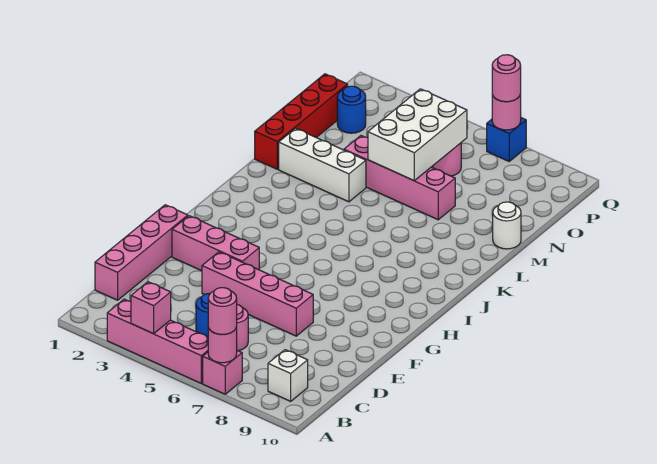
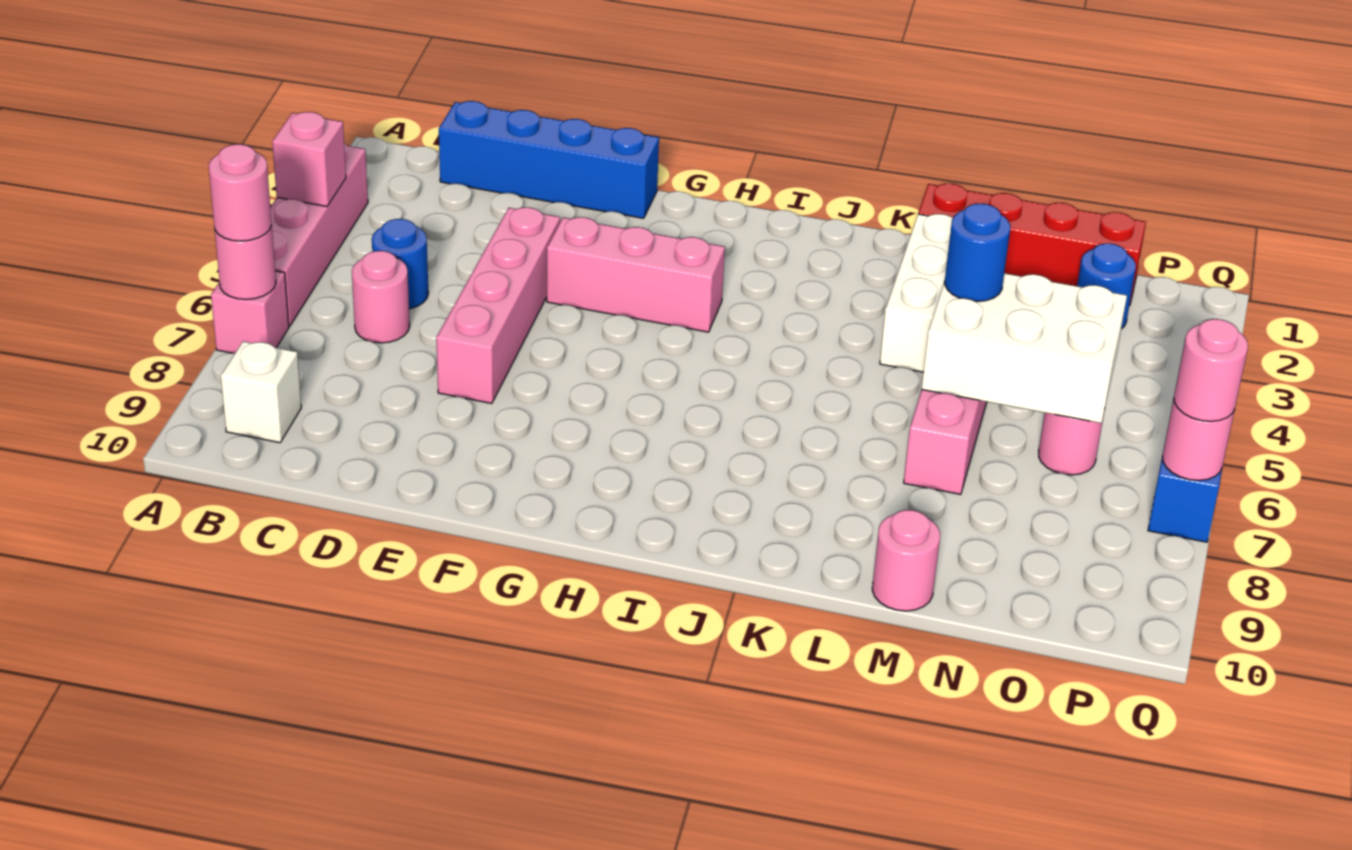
pink 1x4 brick [95,205,188,300] -> blue 1x4 brick [439,101,659,218]
pink 1x3 brick [172,216,259,271] -> pink 1x3 brick turned to [547,217,725,332]
none -> blue 1x1 round brick [945,204,1010,302]
white 1x1 round brick [493,202,521,249] -> pink 1x1 round brick [872,510,940,611]

